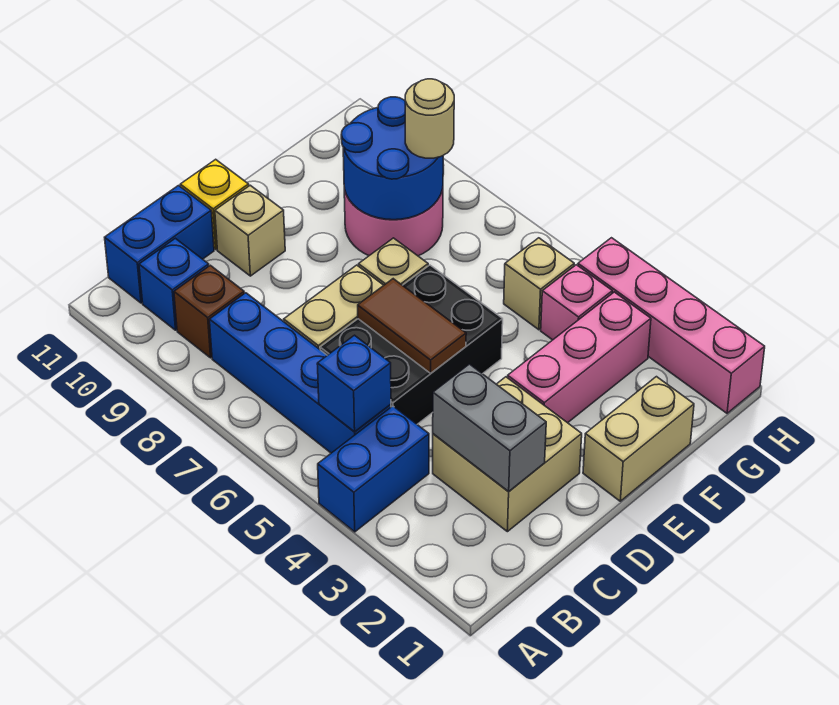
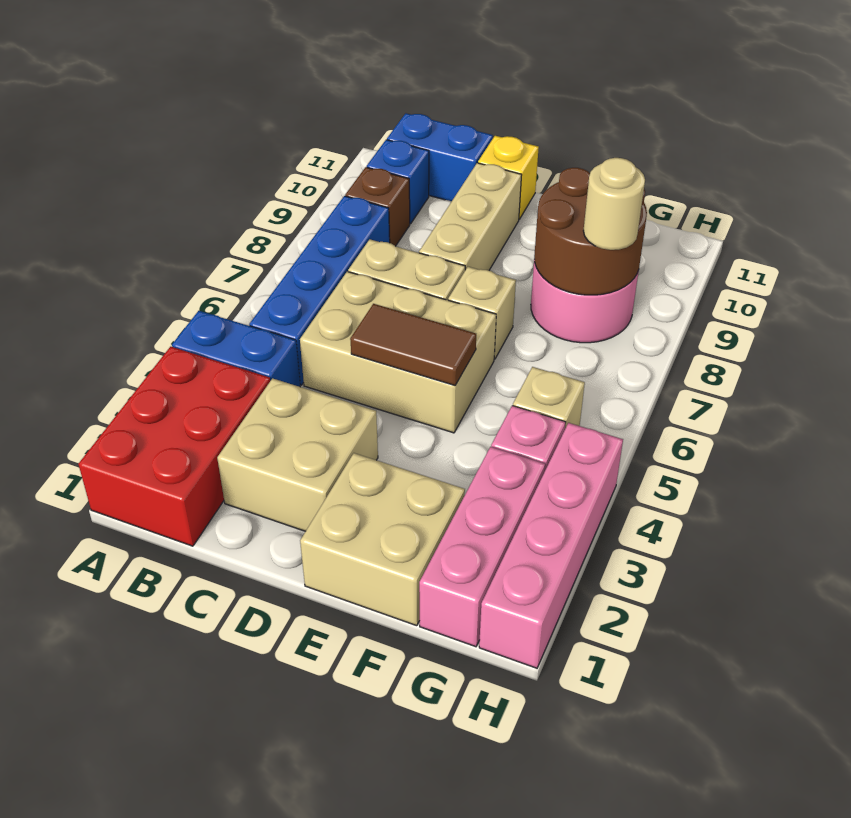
none -> red 2x3 brick [78,347,270,546]
blue 1x1 brick [317,335,391,432] -> none
grey 1x2 brick [433,364,546,492] -> none
black 2x3 brick [320,265,503,424] -> tan 2x3 brick [300,272,496,433]
brown 1x2 tile [358,279,466,373] -> brown 1x2 tile turned to [350,304,476,385]
tan 1x1 brick [215,185,285,276] -> tan 1x3 brick [419,163,521,270]
tan 1x2 brick [583,377,694,501] -> tan 2x2 brick [300,453,465,626]
pink 1x3 brick [508,292,651,423] -> pink 1x3 brick turned to [419,447,545,647]
blue 2x2 round brick [341,97,443,220] -> brown 2x2 round brick [534,168,647,295]

